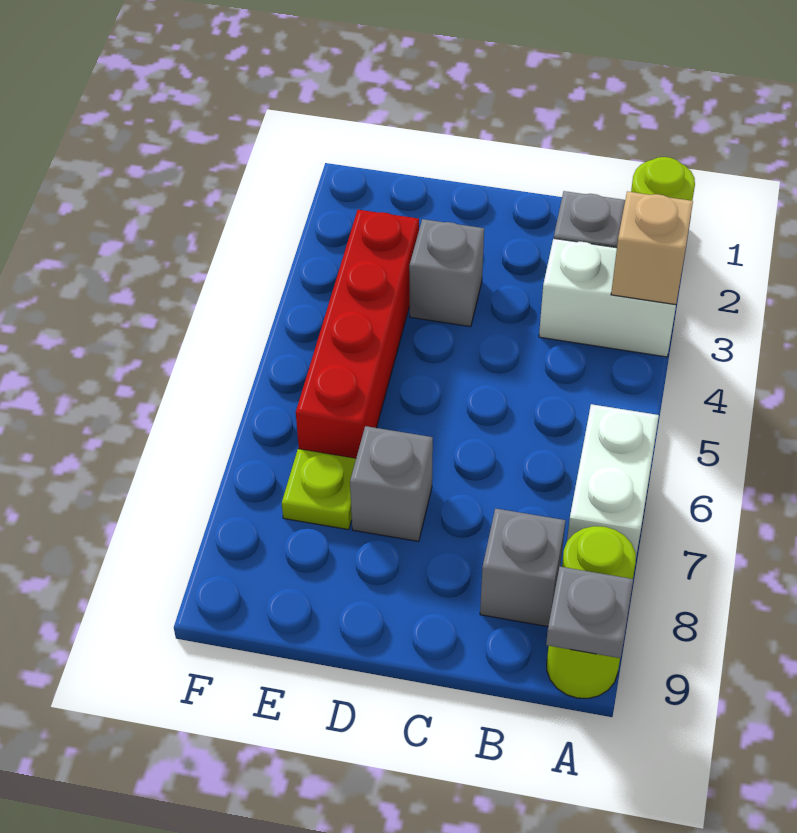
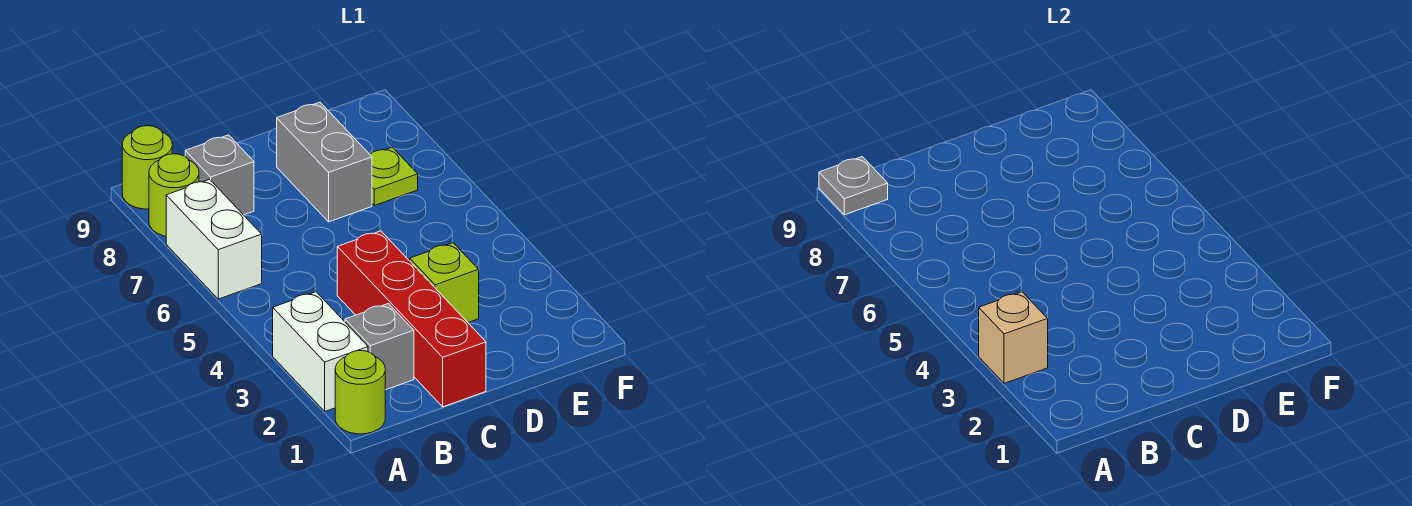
white 1x2 brick [539,238,676,357] -> white 1x2 brick turned to [273,292,368,411]
grey 1x1 brick [409,219,484,327] -> lime 1x1 brick [410,243,479,322]
grey 1x1 brick [350,426,433,542] -> grey 1x2 brick [277,102,372,222]
red 1x4 brick [296,210,419,458] -> red 1x4 brick moved to [337,231,486,407]

